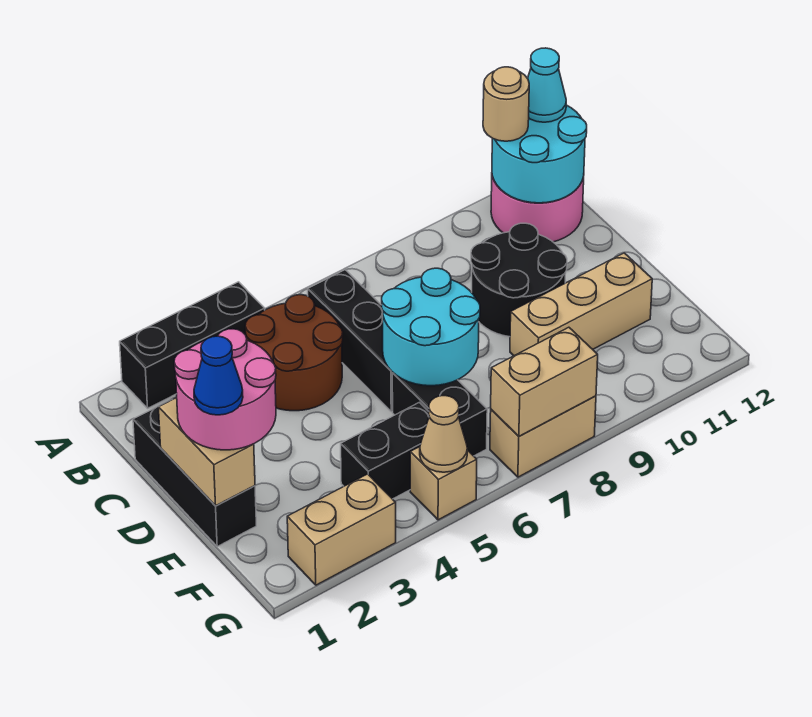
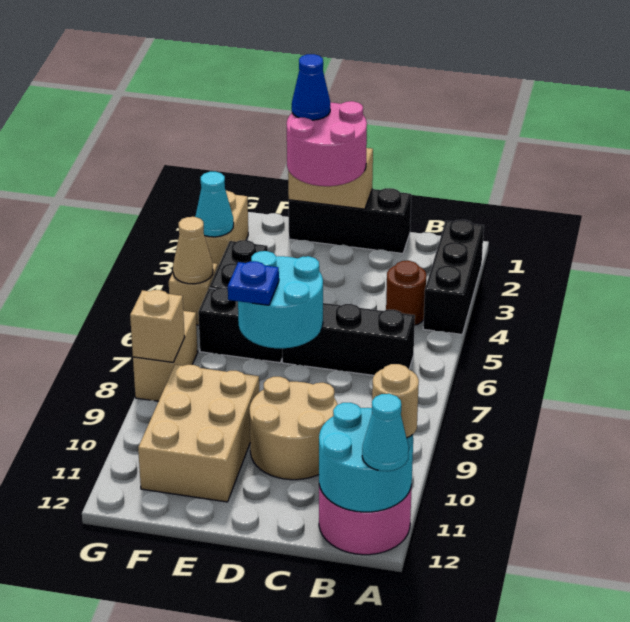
brown 2x2 round brick [245,295,343,411] -> brown 1x1 round brick [386,261,426,325]
black 2x2 round brick [471,223,567,337] -> tan 2x2 round brick [250,377,337,480]
none -> blue 1x1 plate [228,261,279,305]
tan 1x3 brick [510,253,652,356] -> tan 2x3 brick [138,365,259,502]
none -> cyan 1x1 cone [195,172,234,237]
tan 1x2 brick [491,327,598,436] -> tan 1x1 brick [130,290,185,362]

